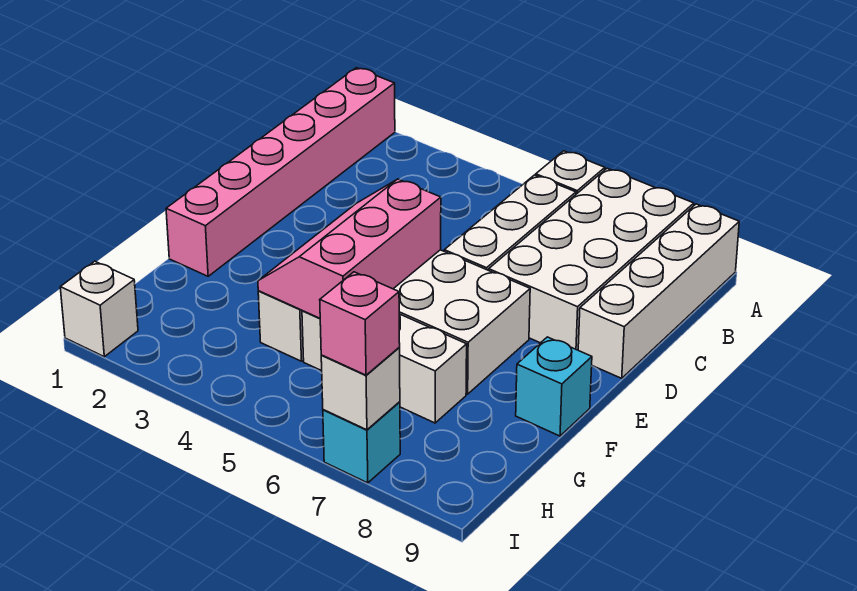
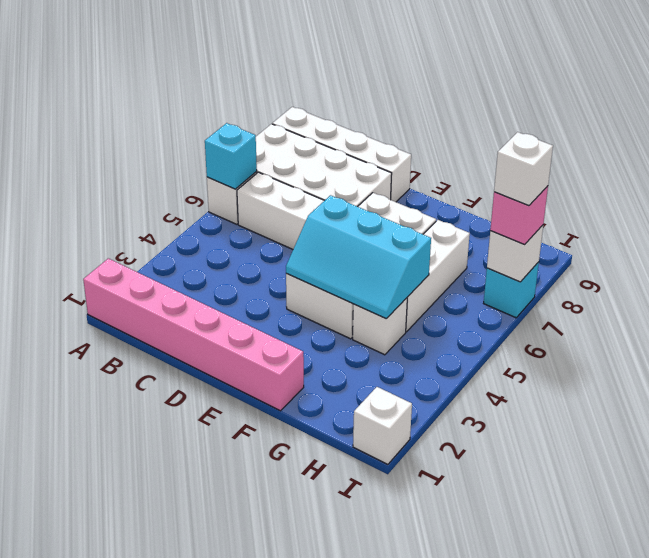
pink 2x3 slope [258,179,441,318] -> cyan 2x3 slope [286,195,431,319]
cyan 1x1 brick [516,337,592,436] -> cyan 1x1 brick moved to [205,123,257,189]
none -> white 1x1 brick [494,132,553,206]

